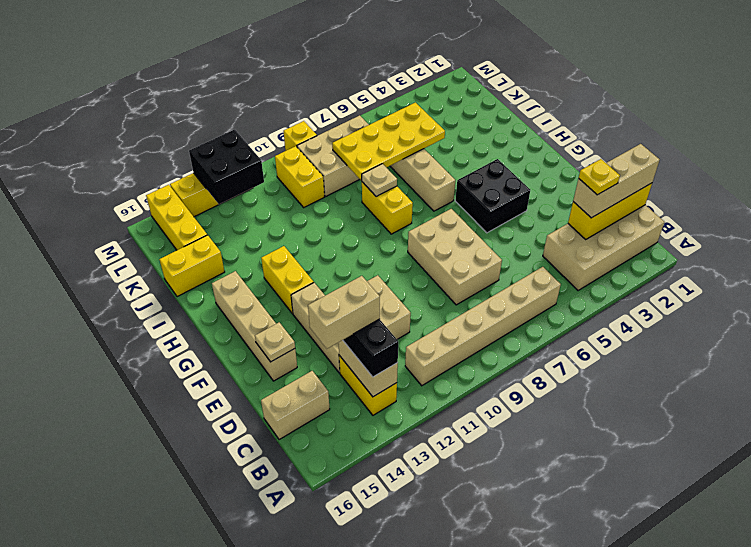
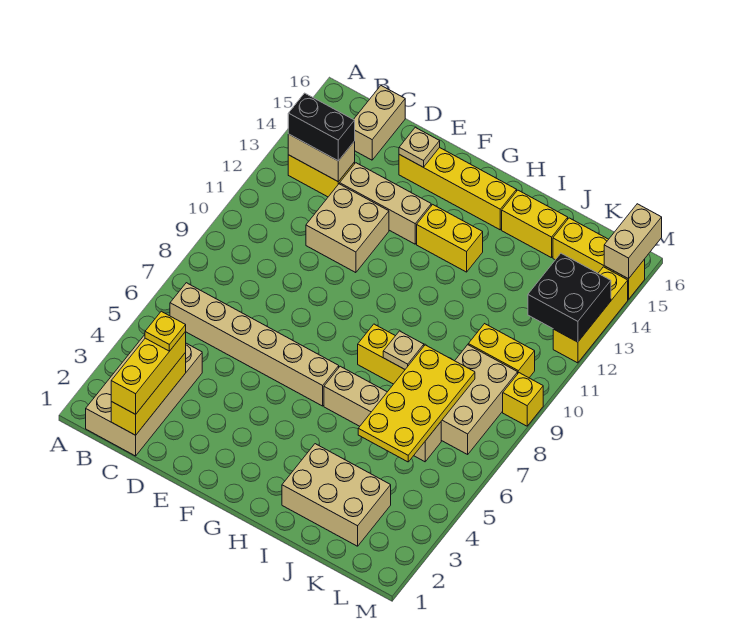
tan 1x6 brick [405,267,561,386] -> tan 1x6 brick turned to [170,283,339,406]
tan 1x3 brick [573,144,660,218] -> yellow 1x3 brick [111,332,186,414]
tan 1x2 brick [308,276,380,349] -> tan 1x2 brick moved to [604,204,662,279]
tan 2x3 brick [408,209,502,305] -> tan 2x3 brick moved to [282,444,391,546]
tan 1x4 brick [212,271,297,381] -> yellow 1x4 brick [399,148,517,230]
black 2x2 brick [455,159,530,233] -> none
yellow 1x2 brick [159,235,225,297] -> yellow 1x2 brick turned to [502,190,568,258]

